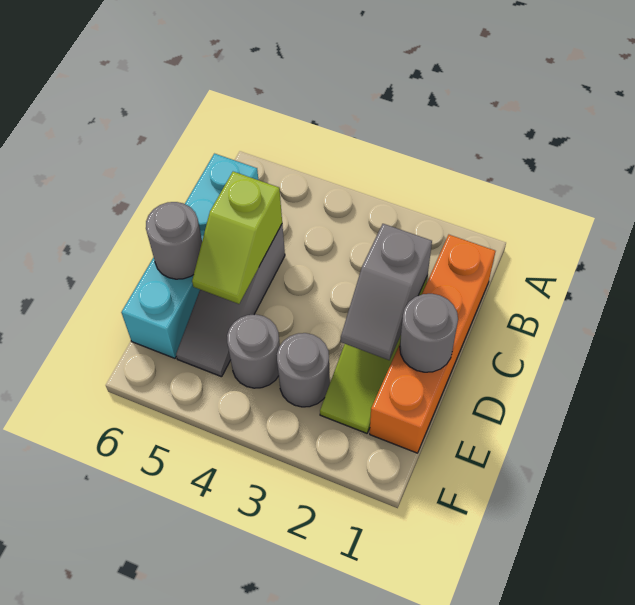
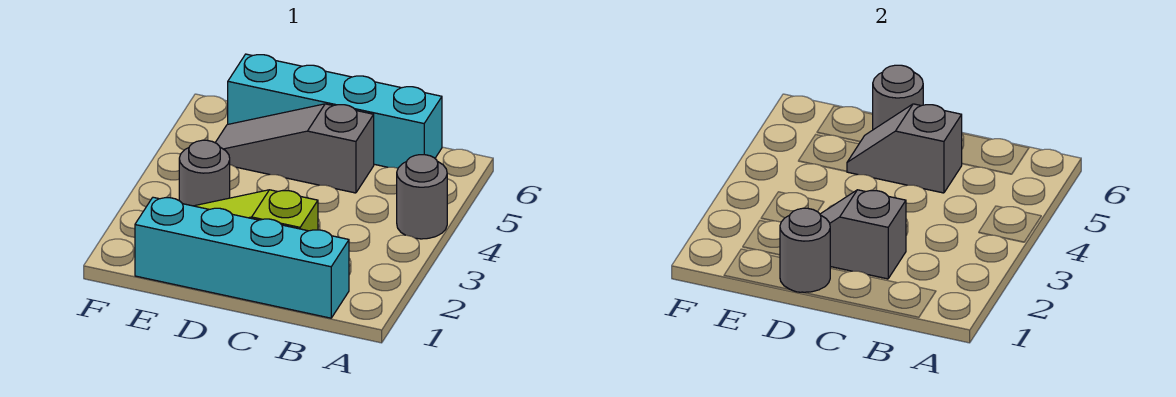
orange 1x4 brick [370,235,495,453] -> cyan 1x4 brick [135,197,349,318]
lime 1x2 slope [192,172,282,304] -> grey 1x2 slope [847,104,962,193]
grey 1x1 round brick [227,314,280,388] -> grey 1x1 round brick moved to [397,155,447,239]

